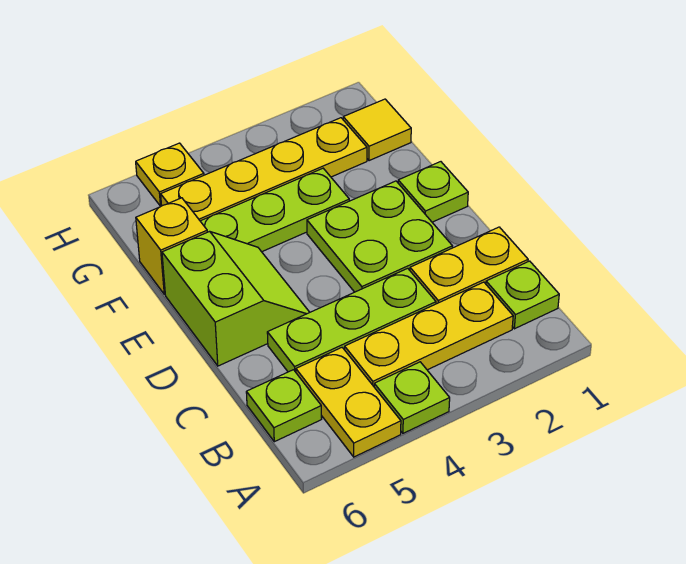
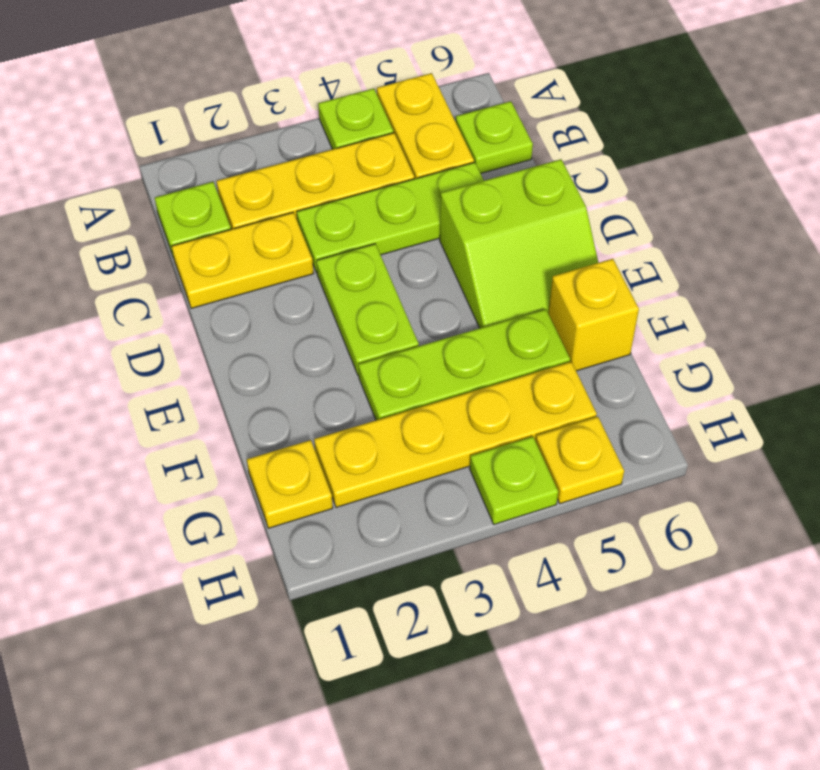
lime 2x2 plate [307,181,452,292] -> lime 1x2 plate [316,244,419,376]
lime 2x2 slope [162,231,310,366] -> lime 2x2 slope turned to [440,159,598,328]
lime 1x1 plate [398,162,468,222] -> lime 1x1 plate moved to [470,437,558,524]
yellow 1x1 tile [343,99,411,161] -> yellow 1x1 plate [247,440,333,528]

